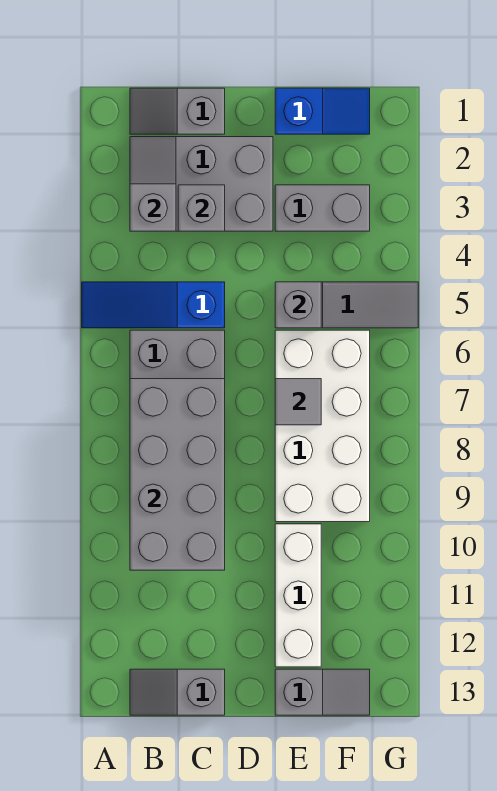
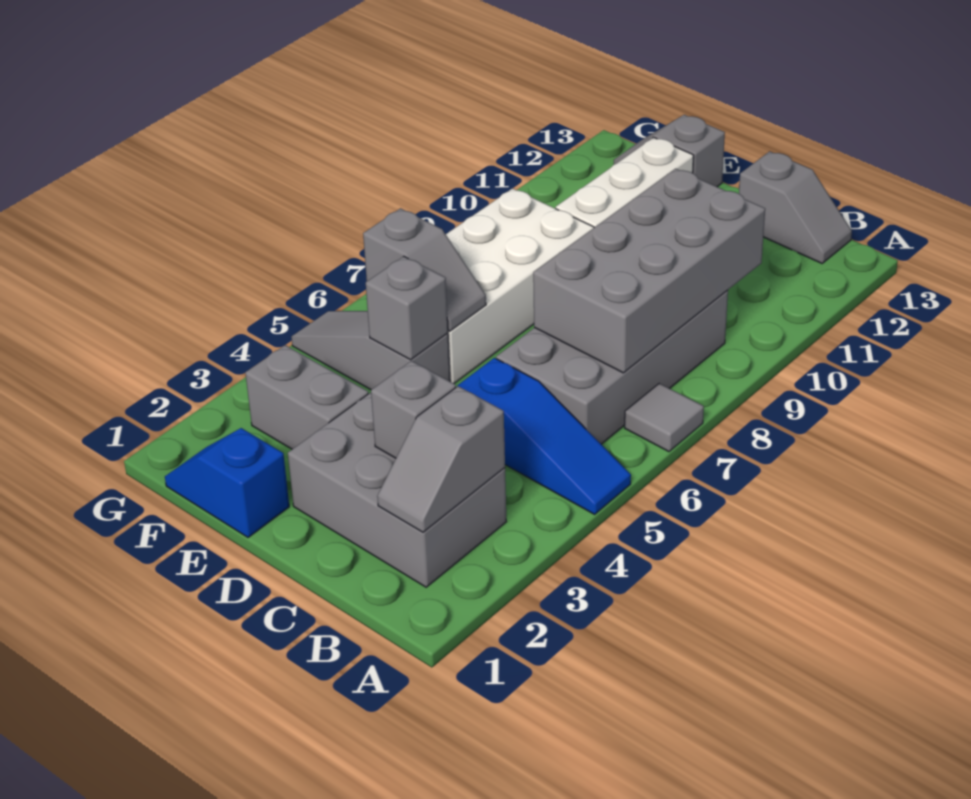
grey 1x2 slope [130,88,225,134] -> grey 1x2 slope moved to [363,208,486,331]
grey 1x1 tile [275,379,321,425] -> grey 1x1 tile moved to [625,383,704,452]

